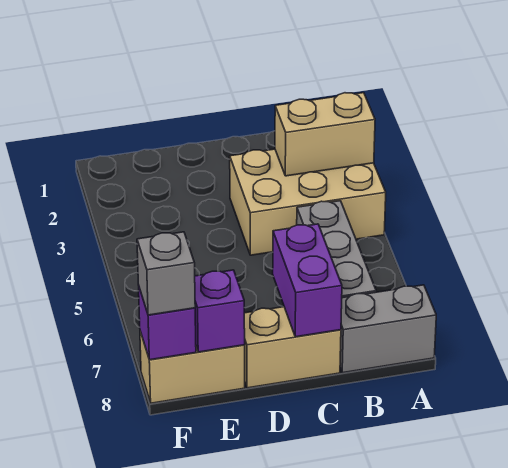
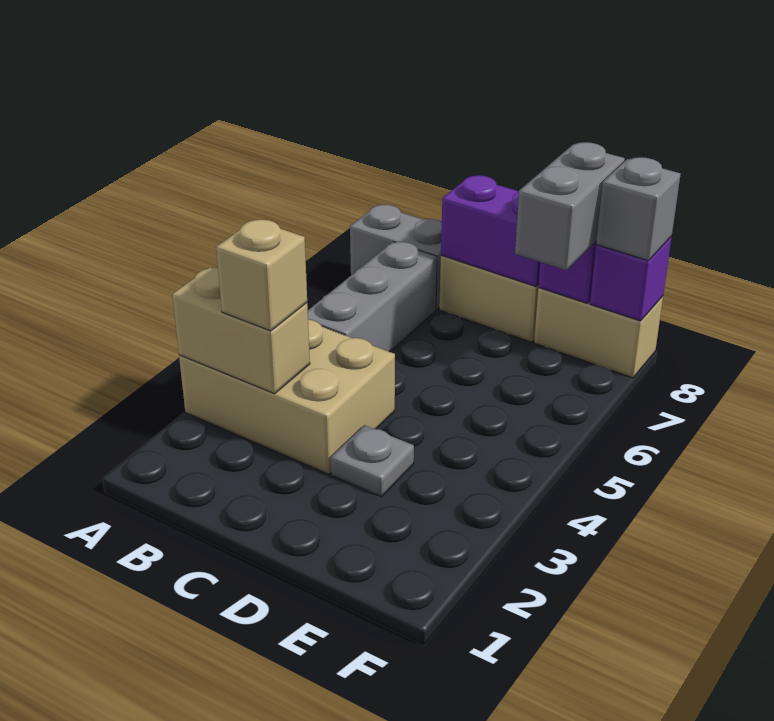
none -> tan 1x1 brick [216,219,307,331]
purple 1x2 brick [273,224,342,337] -> purple 1x2 brick turned to [441,175,540,287]
none -> grey 1x1 plate [331,425,414,497]
none -> grey 1x2 brick [515,142,625,270]

